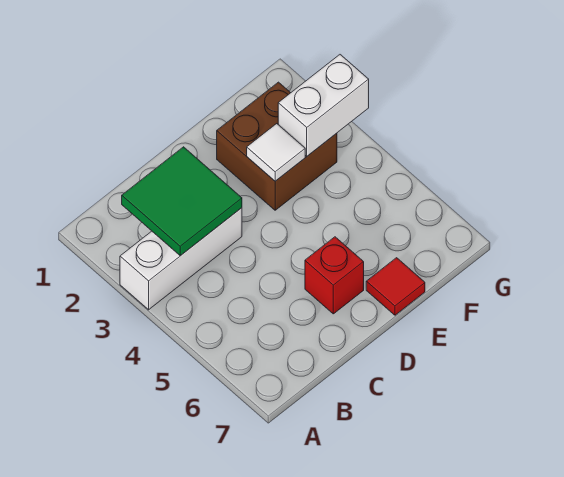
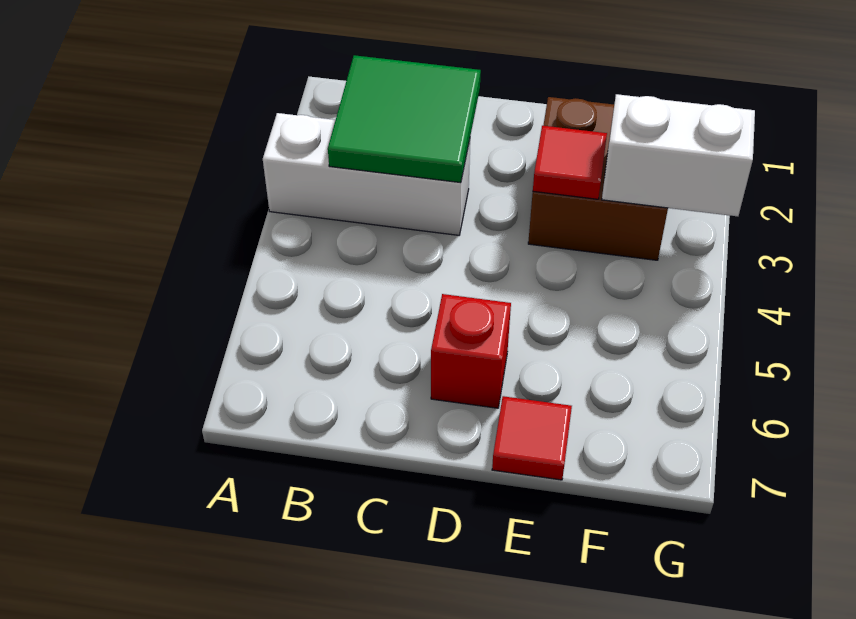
white 1x1 tile [247,124,305,181] -> red 1x1 tile [533,126,607,199]

